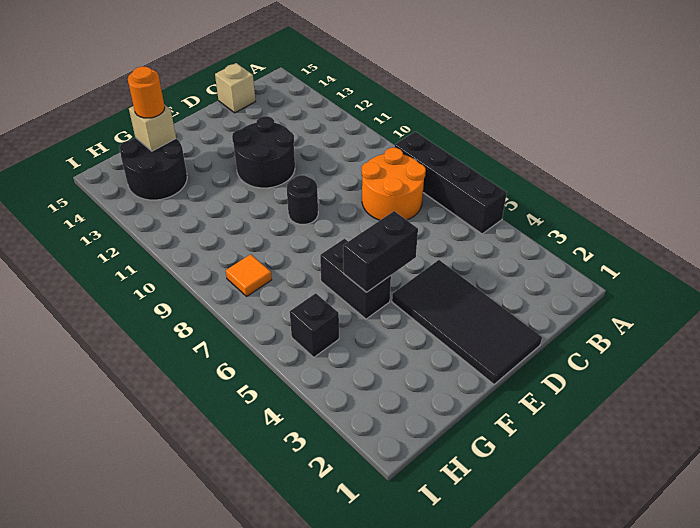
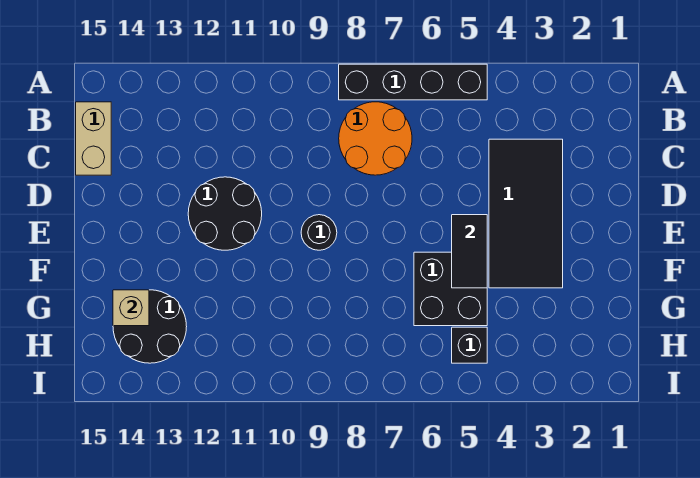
tan 1x1 brick [215,63,255,113] -> tan 1x2 brick [76,102,111,175]
black 2x4 tile [392,260,542,384] -> black 2x4 tile turned to [489,139,563,288]
black 1x2 brick [343,211,418,292] -> black 1x2 tile [452,215,487,288]
black 1x2 brick [320,239,391,319] -> black 2x2 brick [414,252,487,326]
orange 1x1 round brick [128,66,165,118] -> none
orange 1x1 tile [226,254,272,296] -> none

